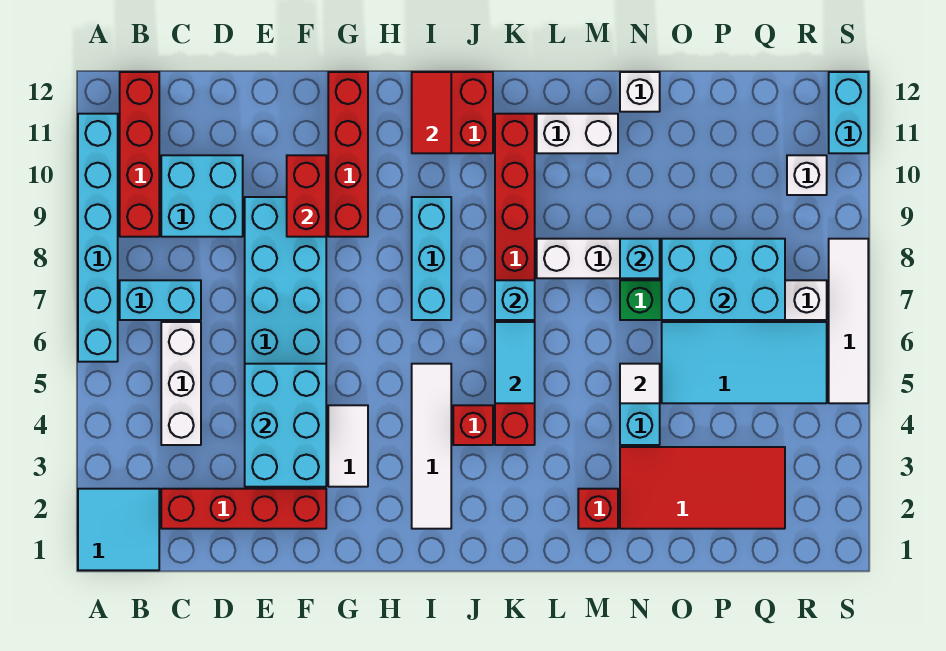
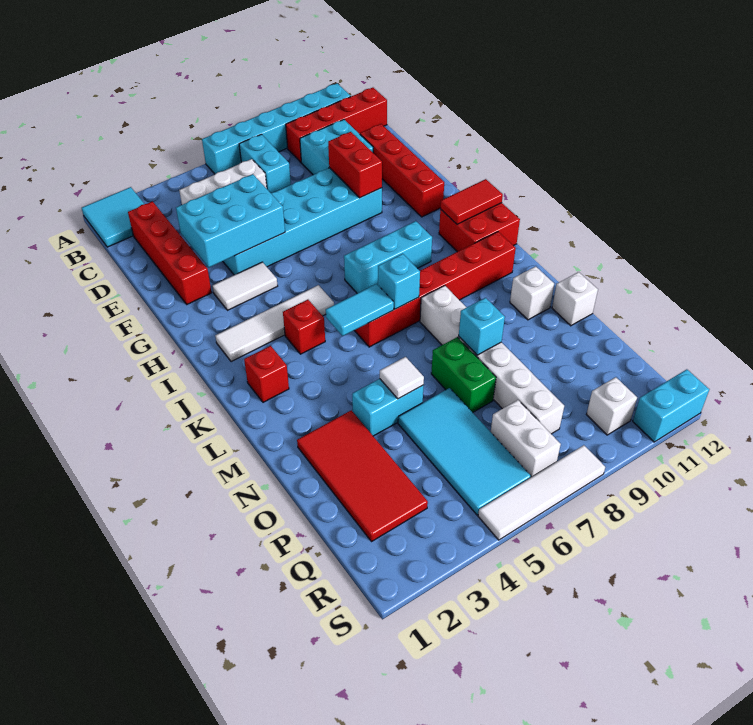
red 1x2 brick [287,155,326,237] -> red 1x2 brick turned to [328,132,382,198]
red 1x4 brick [328,72,368,237] -> red 1x4 brick turned to [360,124,444,217]
red 1x8 brick [495,114,535,445] -> red 1x6 brick [354,232,516,347]
white 1x2 brick [537,114,618,153] -> white 1x1 brick [510,266,554,320]
red 1x1 brick [578,489,618,529] -> red 1x1 brick moved to [244,346,289,402]
cyan 2x3 brick [662,239,785,320] -> none

